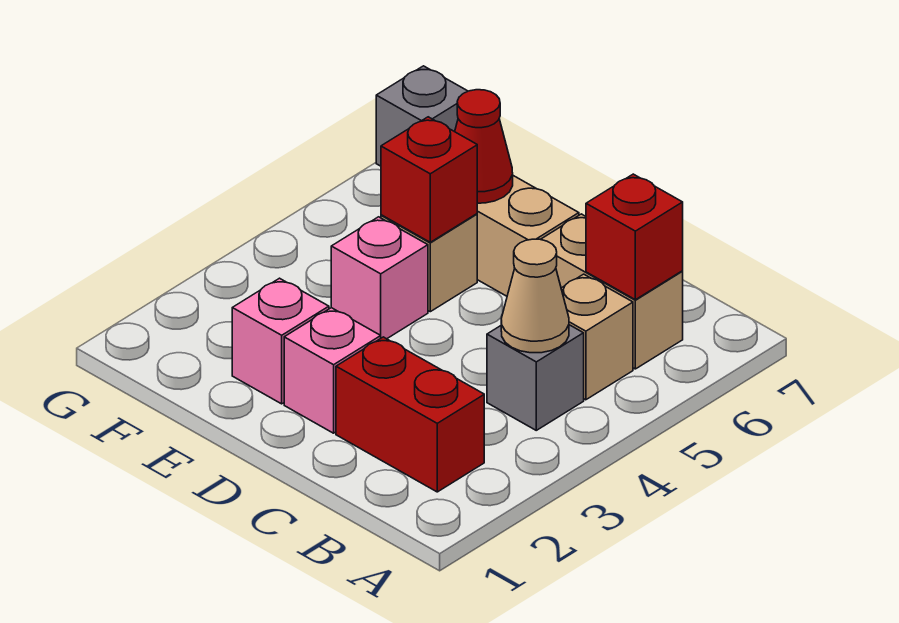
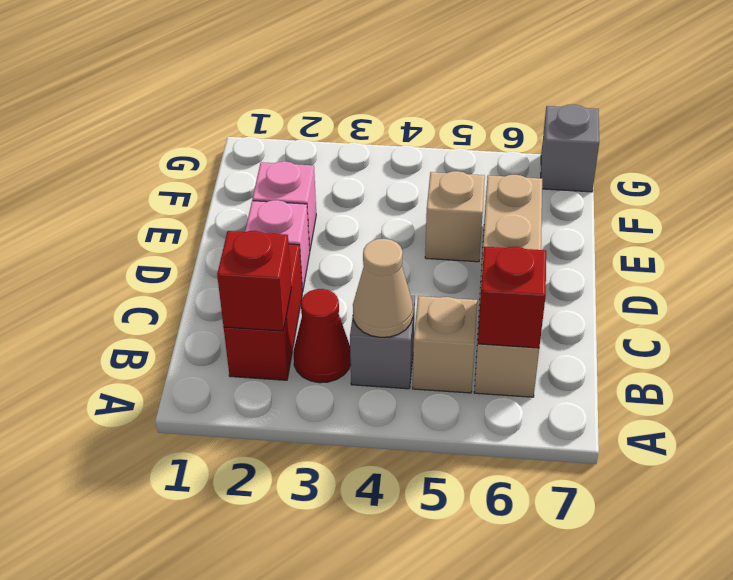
pink 1x1 brick [331,217,428,339] -> none
red 1x1 brick [381,117,477,242] -> red 1x1 brick moved to [217,231,292,331]
red 1x1 cone [455,90,513,203] -> red 1x1 cone moved to [293,289,351,383]

